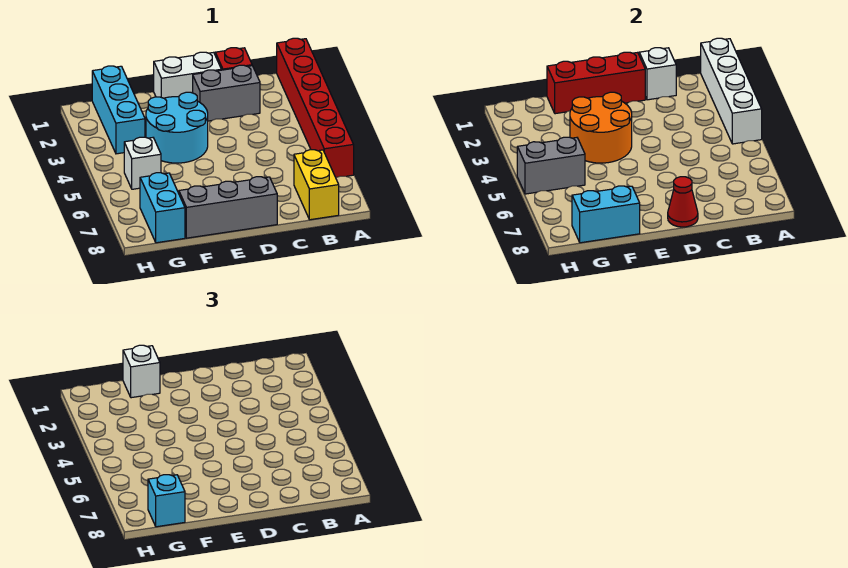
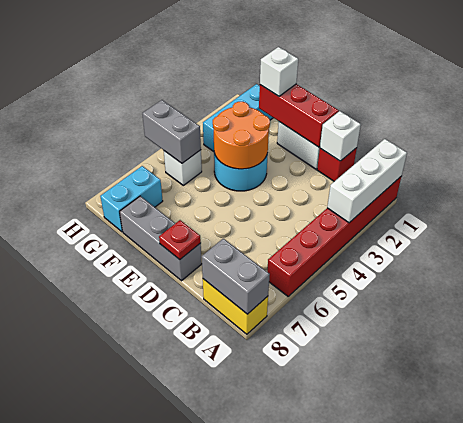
white 1x4 brick [701,38,762,144] -> white 1x3 brick [327,139,407,223]
yellow 1x2 brick [294,150,339,220] -> yellow 1x2 brick turned to [203,279,268,334]
grey 1x2 brick [193,65,260,121] -> grey 1x2 brick moved to [202,239,270,314]
red 1x1 cone [668,177,698,227] -> red 1x1 plate [159,220,201,260]
cyan 1x2 brick [572,186,640,243] -> none
cyan 1x1 brick [148,475,185,527] -> none

